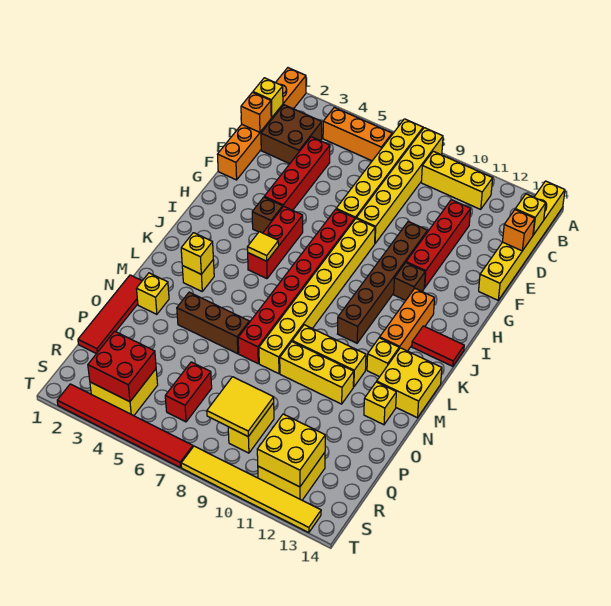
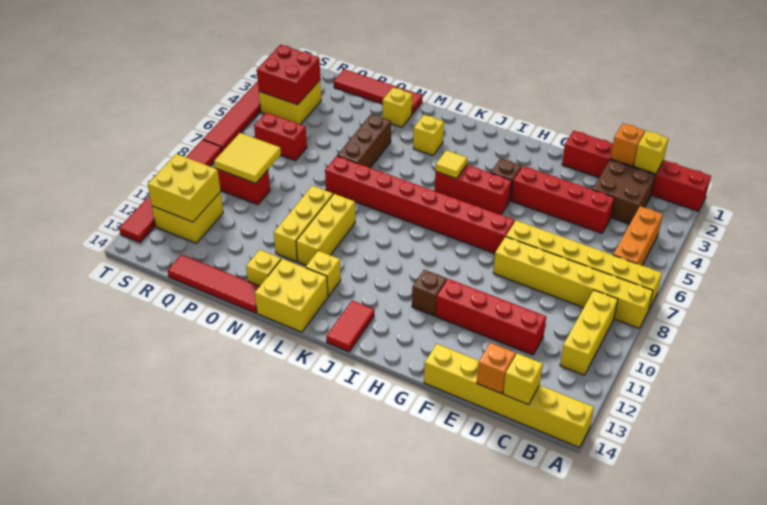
orange 1x6 brick [217,68,306,180] -> red 1x6 brick [562,131,711,211]
brown 1x6 brick [338,222,428,343] -> none
yellow 1x8 brick [259,219,375,374] -> none
orange 1x3 brick [380,288,435,351] -> none
yellow 1x1 brick [181,233,213,274] -> none
none -> red 1x4 tile [168,254,260,313]
yellow 1x2 brick [228,403,274,453] -> red 1x2 brick [218,169,270,205]
yellow 1x6 tile [181,446,321,533] -> red 1x6 tile [119,140,222,242]

